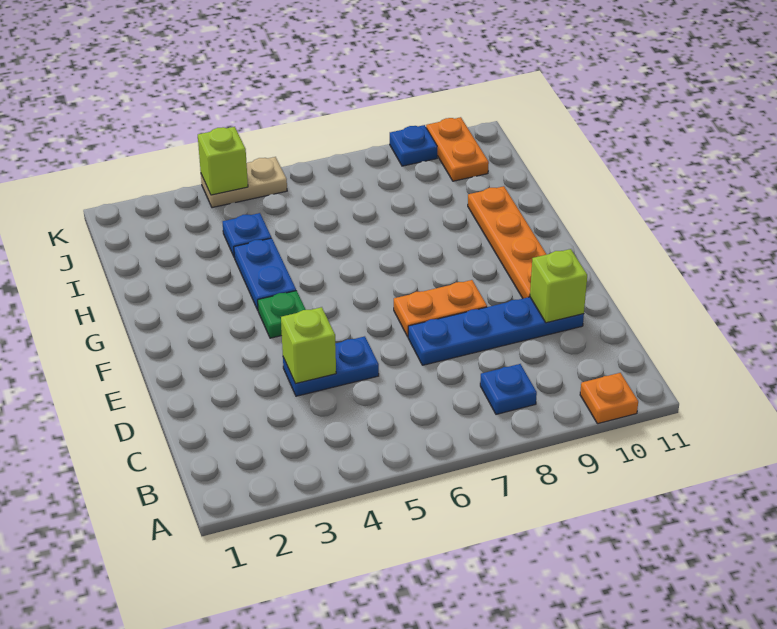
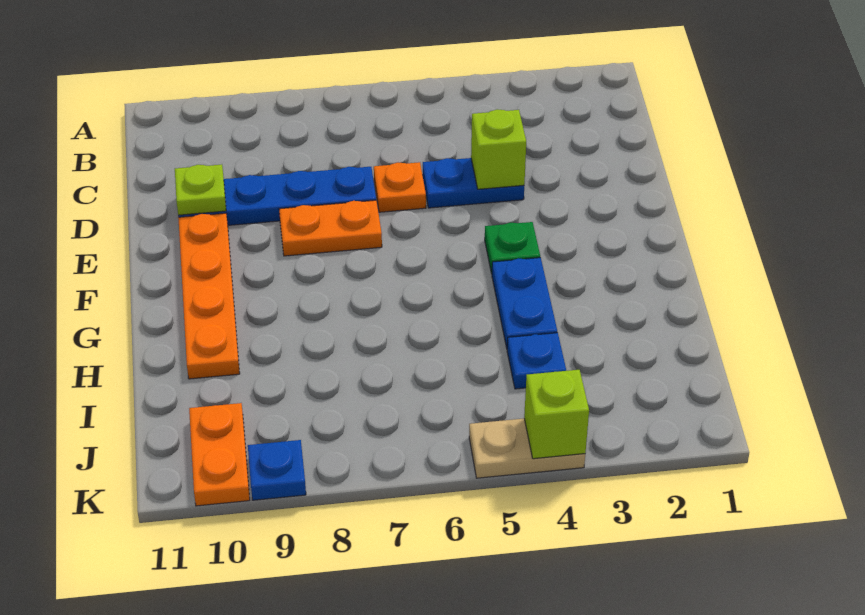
orange 1x1 plate [580,373,638,424] -> orange 1x1 plate moved to [374,162,426,212]
blue 1x1 plate [480,364,537,414] -> none
lime 1x1 brick [530,249,587,323] -> lime 1x1 plate [175,165,226,215]

